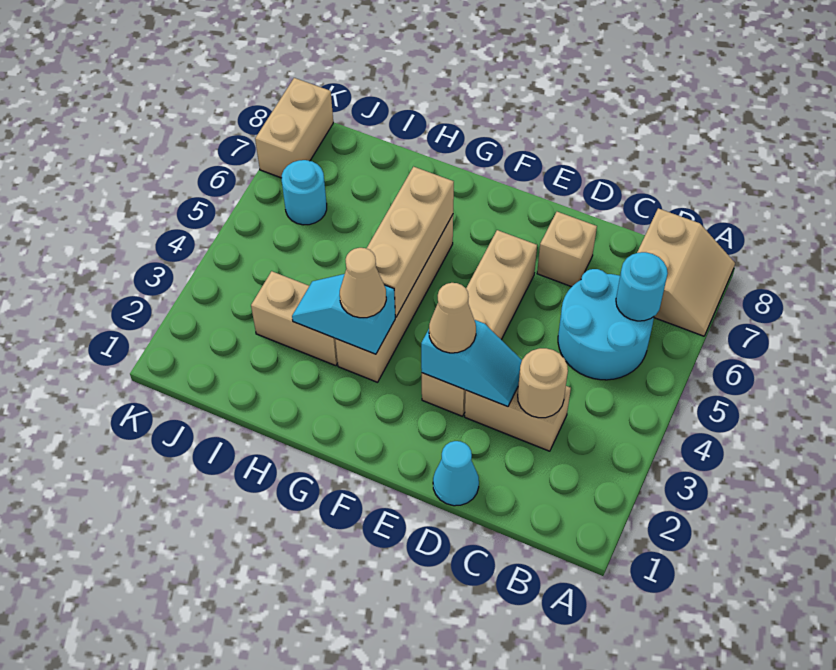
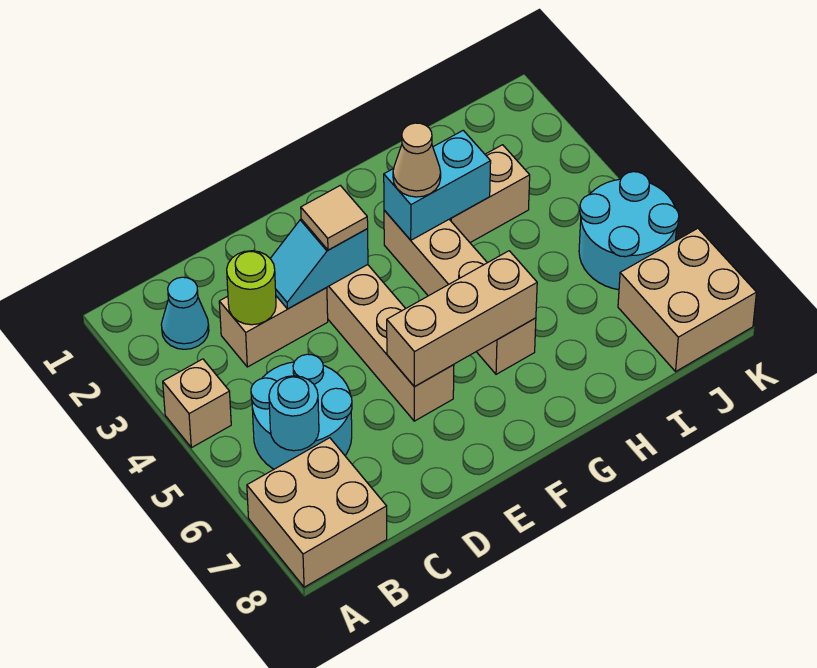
tan 2x2 slope [637,208,735,336] -> tan 2x2 brick [247,438,387,587]
tan 1x1 round brick [518,348,568,418] -> lime 1x1 round brick [227,251,276,325]
cyan 1x1 cone [433,441,479,506] -> cyan 1x1 cone moved to [161,277,209,349]
tan 1x1 brick [537,212,597,287] -> tan 1x1 brick moved to [163,359,231,448]
tan 1x1 cone [429,283,476,353] -> tan 1x1 tile [301,185,368,250]
cyan 1x2 slope [292,274,395,354] -> cyan 1x2 brick [384,130,491,240]
tan 1x3 brick [366,167,454,317] -> tan 1x3 brick turned to [387,251,537,387]
cyan 1x1 round brick [282,160,327,225] -> cyan 2x2 round brick [579,172,679,290]
tan 1x2 brick [255,78,333,178] -> tan 2x2 brick [618,228,756,371]

